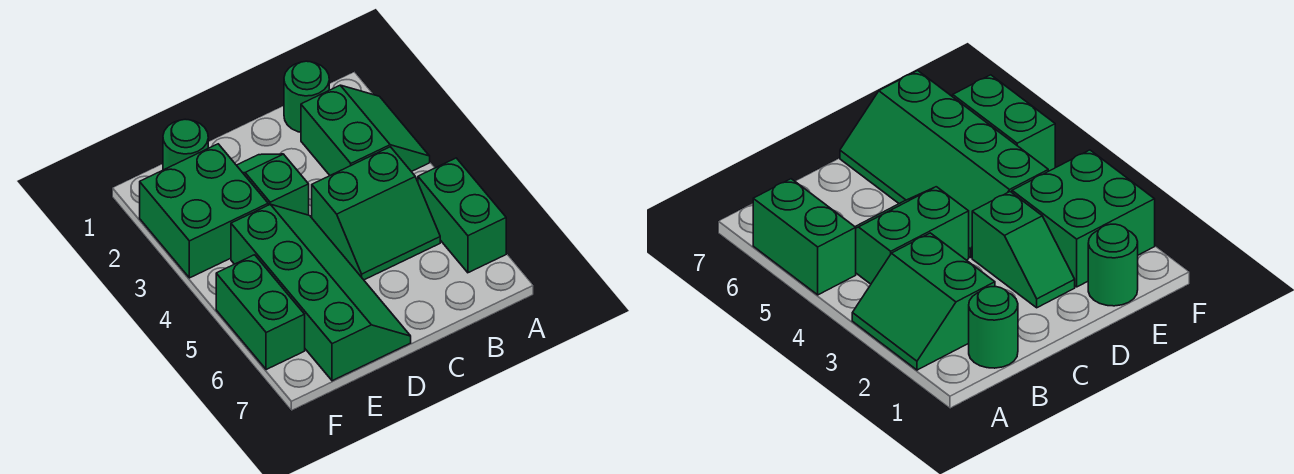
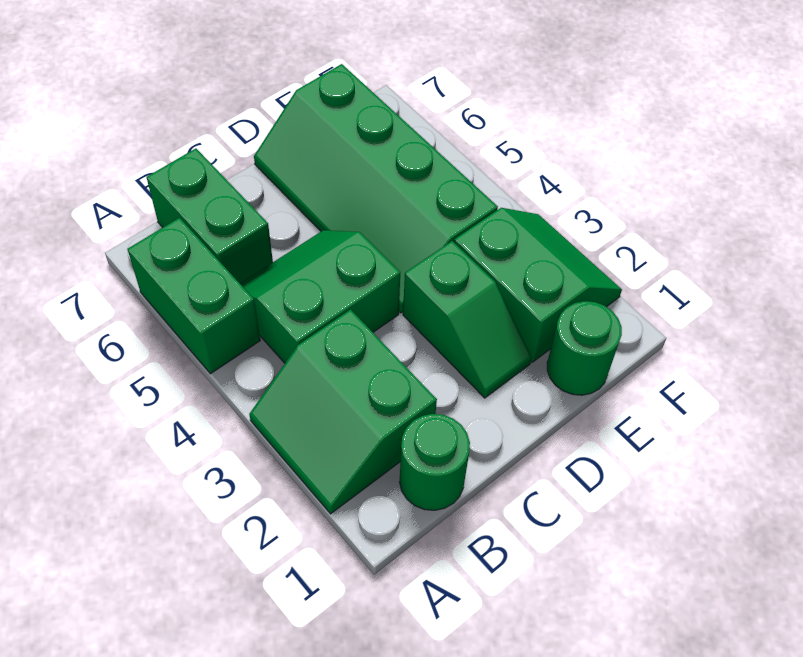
green 2x2 brick [140,144,268,278] -> green 2x2 slope [454,208,622,362]
green 1x2 brick [216,255,305,370] -> green 1x2 brick moved to [146,148,273,283]

